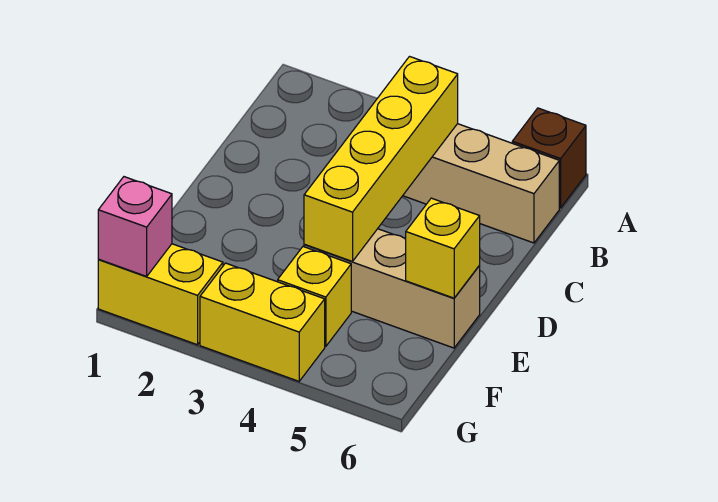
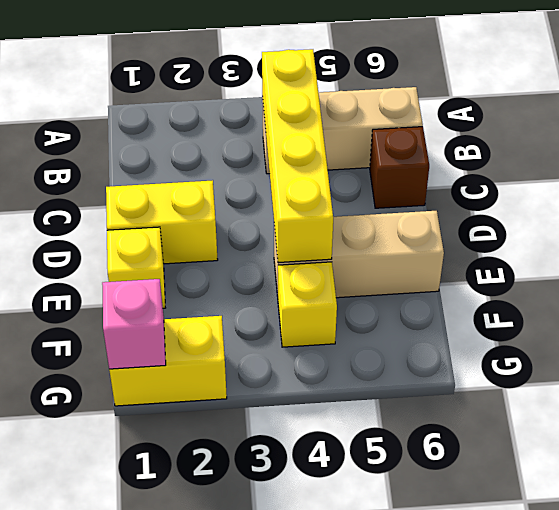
brown 1x1 brick [512,108,586,208] -> brown 1x1 brick moved to [370,127,429,208]
yellow 1x1 brick [406,198,480,298] -> yellow 1x1 brick moved to [107,227,165,308]
yellow 1x2 brick [200,263,325,381] -> yellow 1x2 brick moved to [106,180,218,264]

